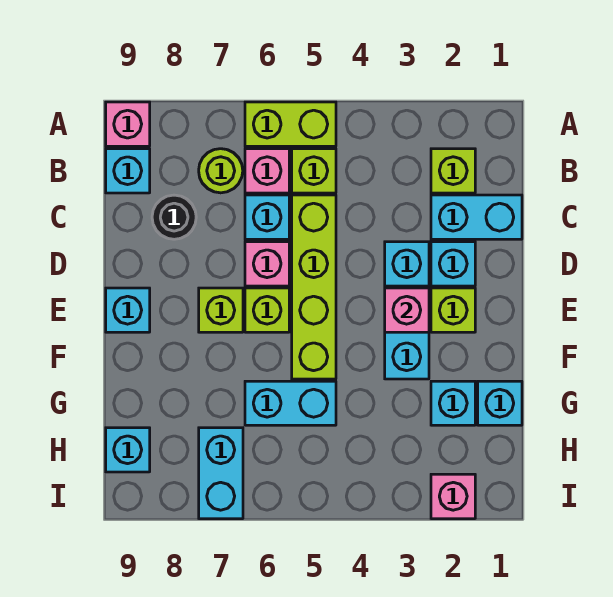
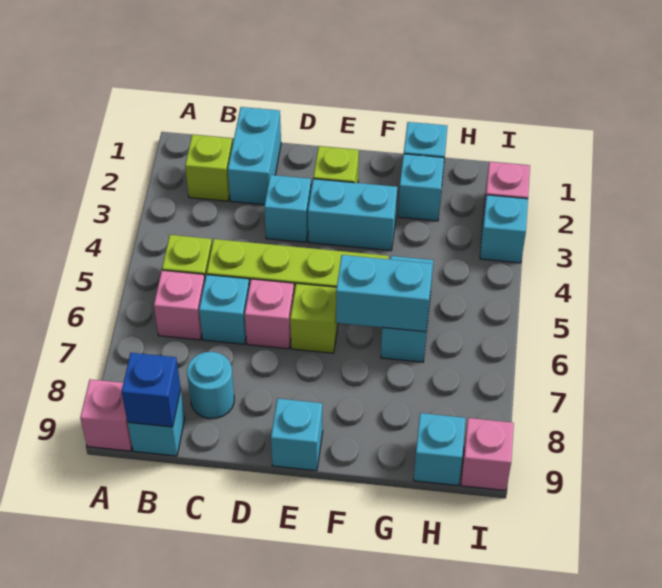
lime 1x2 brick [245,102,336,146] -> none
lime 1x1 round brick [199,149,243,193] -> none
none -> blue 1x1 brick [122,353,181,427]
black 1x1 round brick [152,195,196,239] -> cyan 1x1 round brick [187,352,234,419]
cyan 1x1 brick [431,242,475,286] -> cyan 1x1 brick moved to [480,195,528,263]
pink 1x1 brick [385,288,429,332] -> pink 1x1 brick moved to [461,418,514,491]
lime 1x1 brick [199,288,243,332] -> none
cyan 1x2 brick [199,428,243,519] -> cyan 1x2 brick moved to [336,255,432,332]

